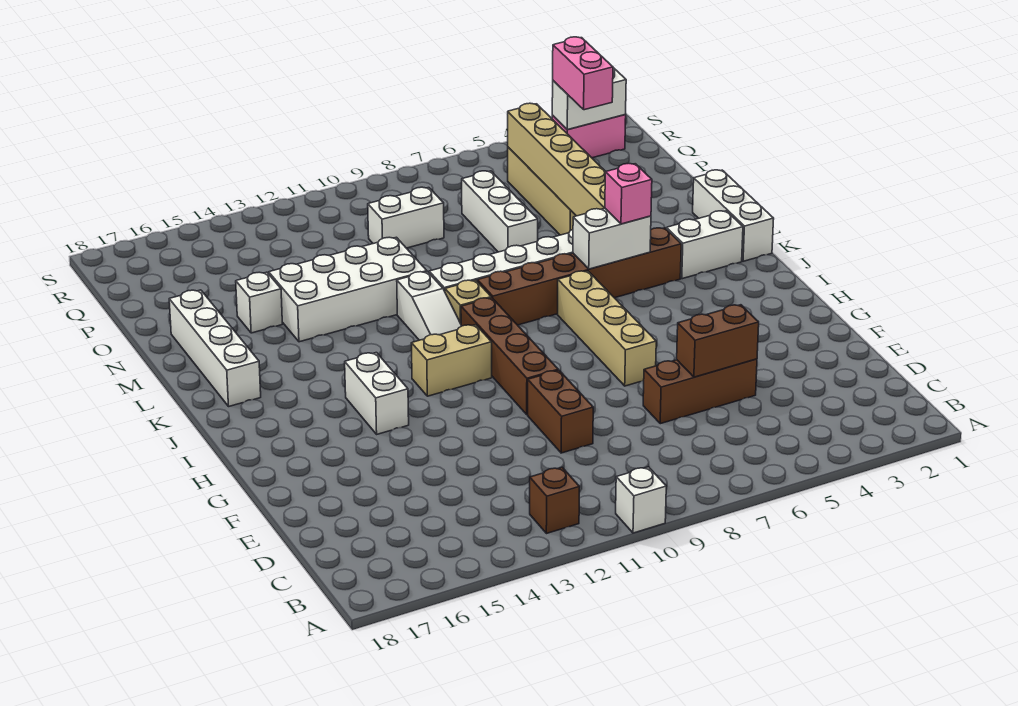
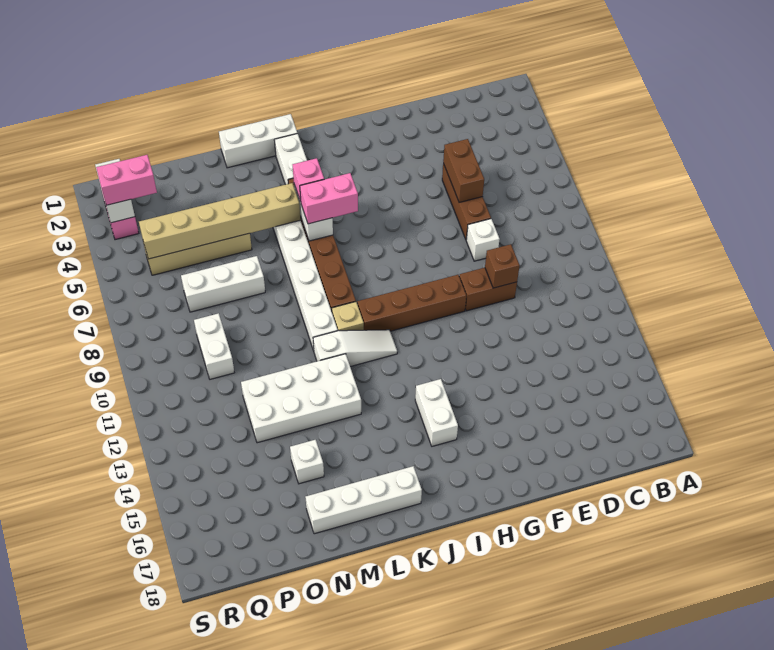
white 1x1 brick [616,467,666,533] -> white 1x1 brick moved to [466,219,500,261]
brown 1x1 brick [530,467,580,534] -> brown 1x1 brick moved to [485,244,520,288]
tan 1x4 brick [558,271,656,386] -> none
white 1x2 brick [345,353,409,434] -> white 1x2 brick turned to [415,379,458,446]
tan 1x2 brick [411,325,492,396] -> none
none -> pink 1x2 brick [300,173,358,224]
white 2x4 brick [269,237,427,342] -> white 2x4 brick turned to [241,354,361,443]

